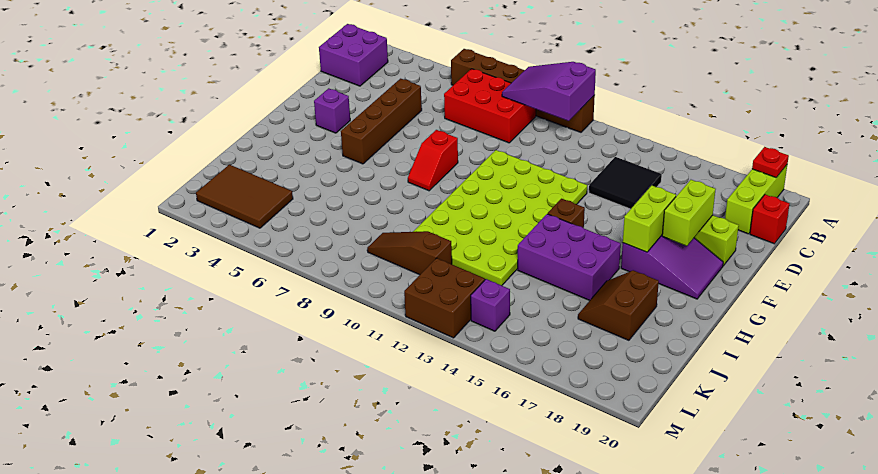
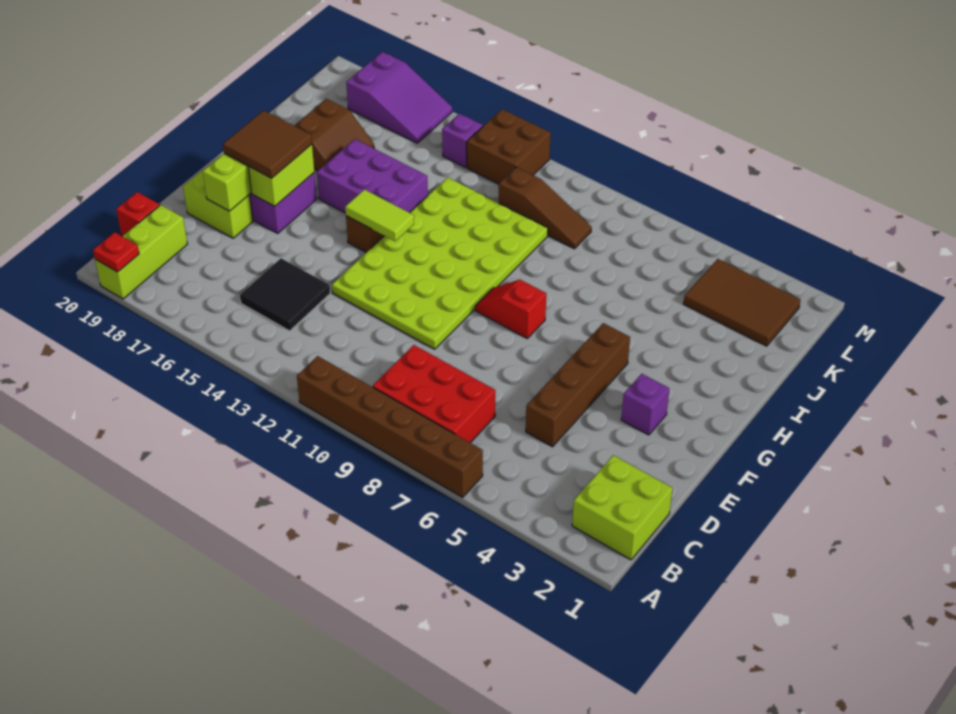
purple 2x3 slope [502,62,596,121] -> purple 2x3 slope moved to [346,52,452,143]
purple 2x2 brick [319,24,388,86] -> lime 2x2 brick [572,455,673,560]
red 1x2 slope [408,130,458,191] -> red 1x2 slope turned to [475,280,546,338]
none -> brown 2x2 tile [223,110,312,178]
none -> lime 1x2 tile [345,189,414,241]

